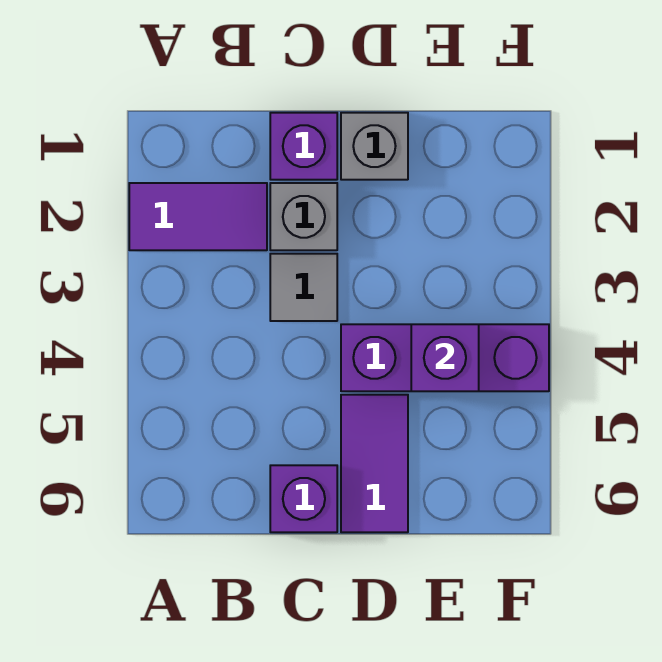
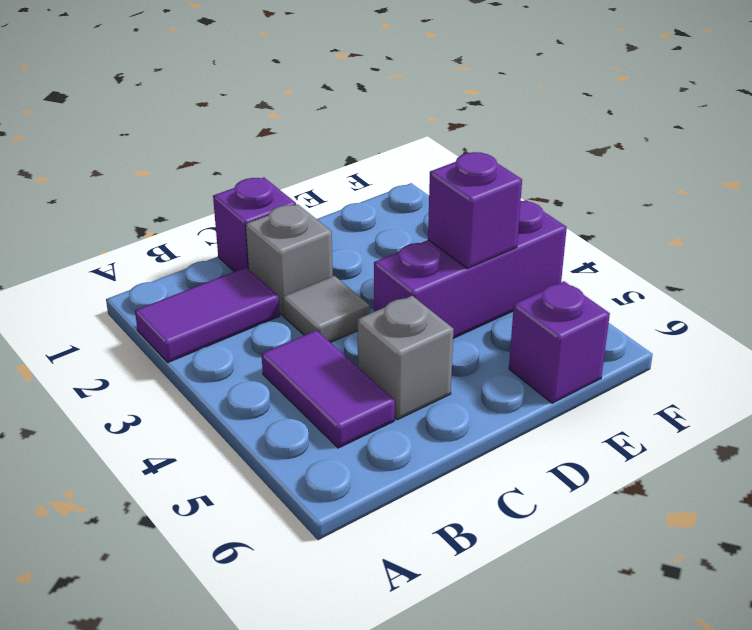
purple 1x1 brick [270,465,337,532] -> purple 1x1 brick moved to [509,281,610,403]
grey 1x1 brick [341,113,408,180] -> grey 1x1 brick moved to [357,296,453,420]
purple 1x2 tile [341,395,408,532] -> purple 1x2 tile moved to [262,330,395,448]

